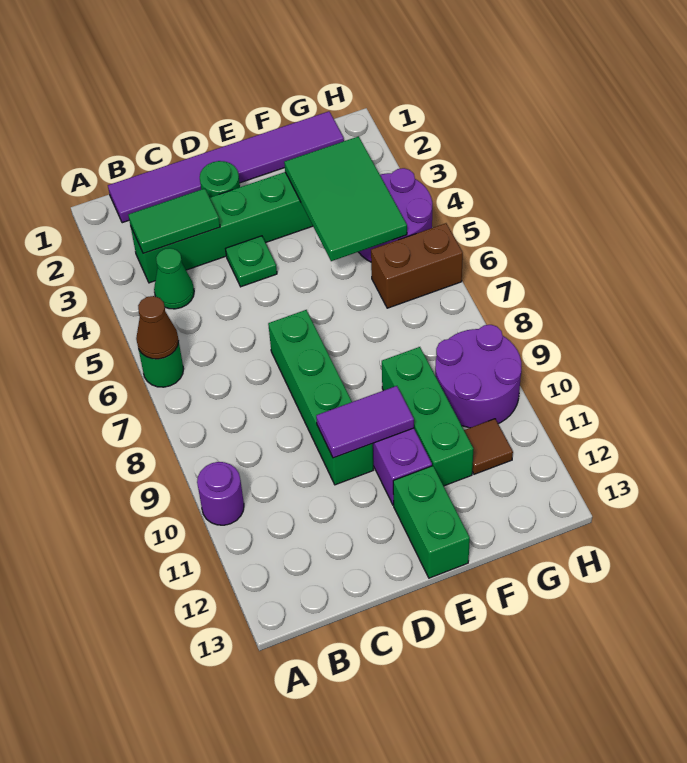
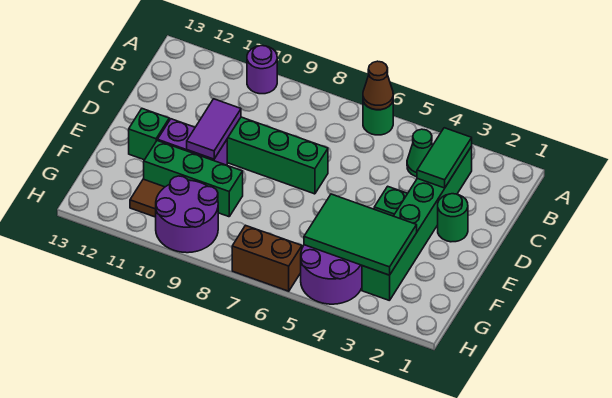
purple 1x6 tile [108,111,344,223] -> none
green 1x2 brick [393,466,470,578] -> green 1x1 brick [129,109,169,160]
brown 1x2 brick [371,223,463,308] -> brown 1x2 brick turned to [232,225,302,291]

